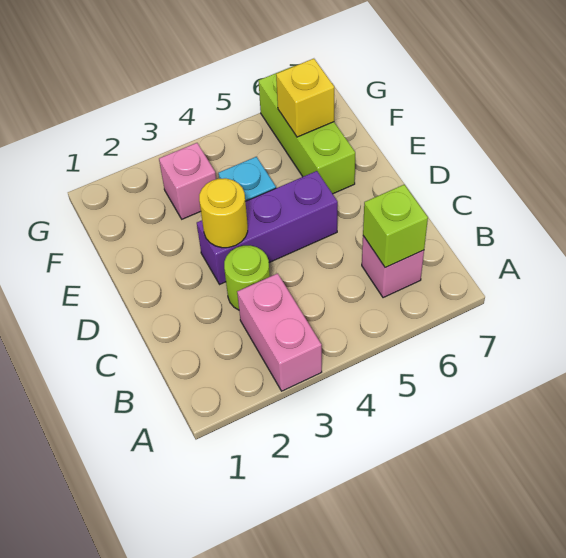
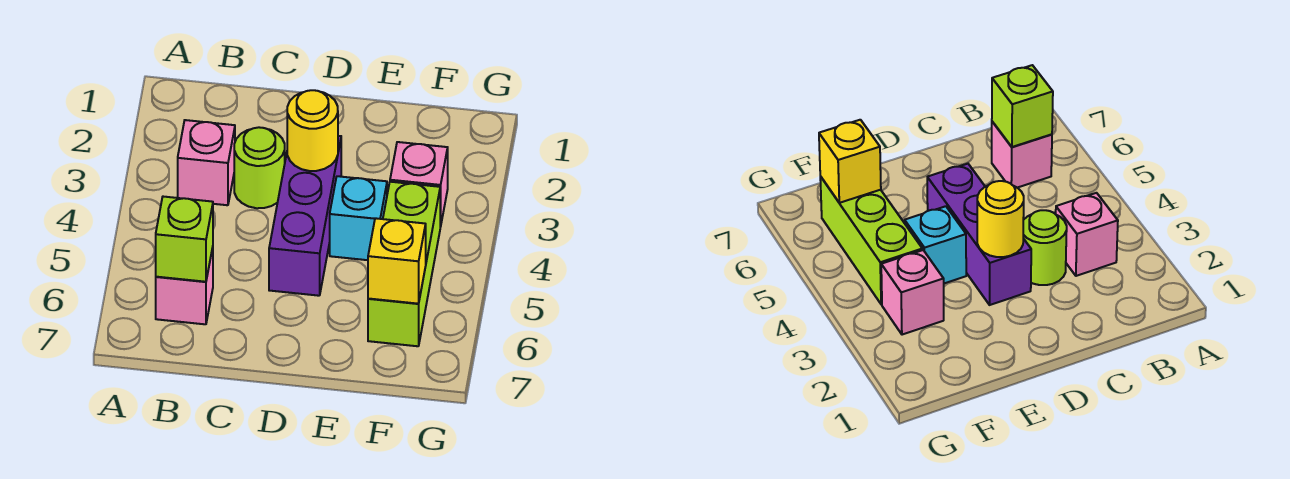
pink 1x2 brick [237,273,322,391] -> pink 1x1 brick [178,120,235,205]
lime 1x3 brick [259,66,355,194] -> lime 1x3 brick turned to [368,182,440,346]

